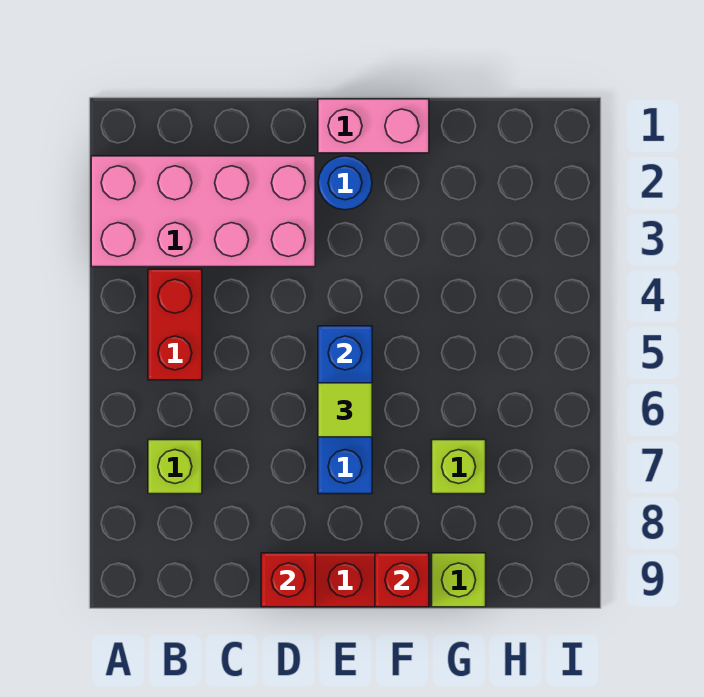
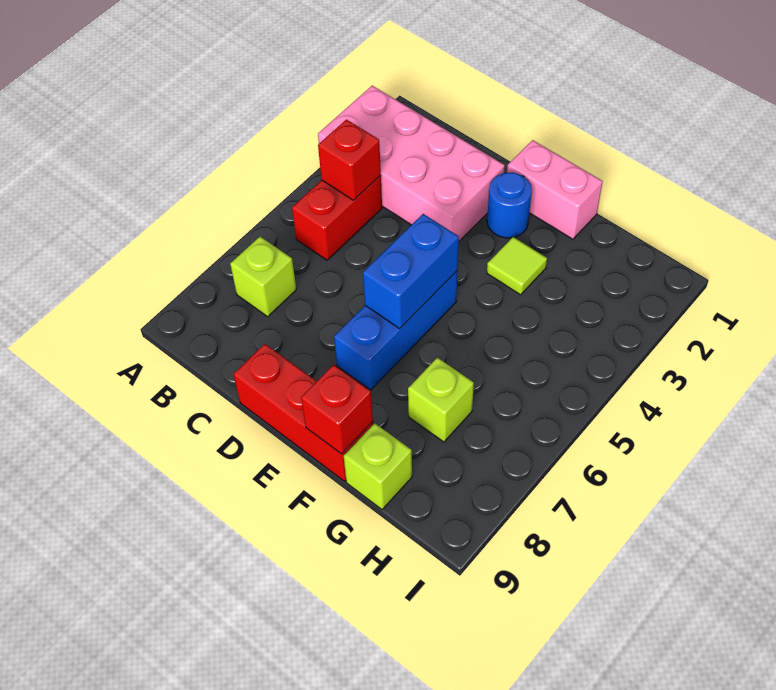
red 1x1 brick [261,553,315,607] -> red 1x1 brick moved to [318,120,381,200]
lime 1x1 tile [318,383,372,437] -> lime 1x1 tile moved to [487,237,547,295]

